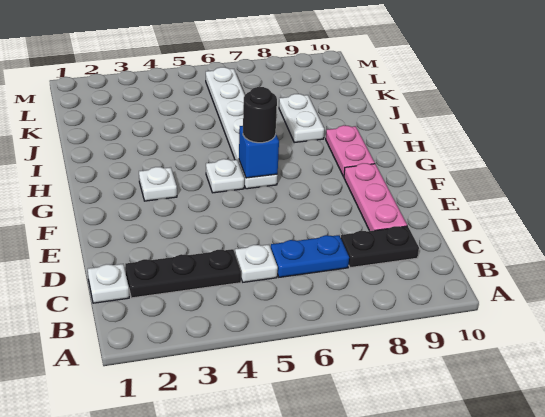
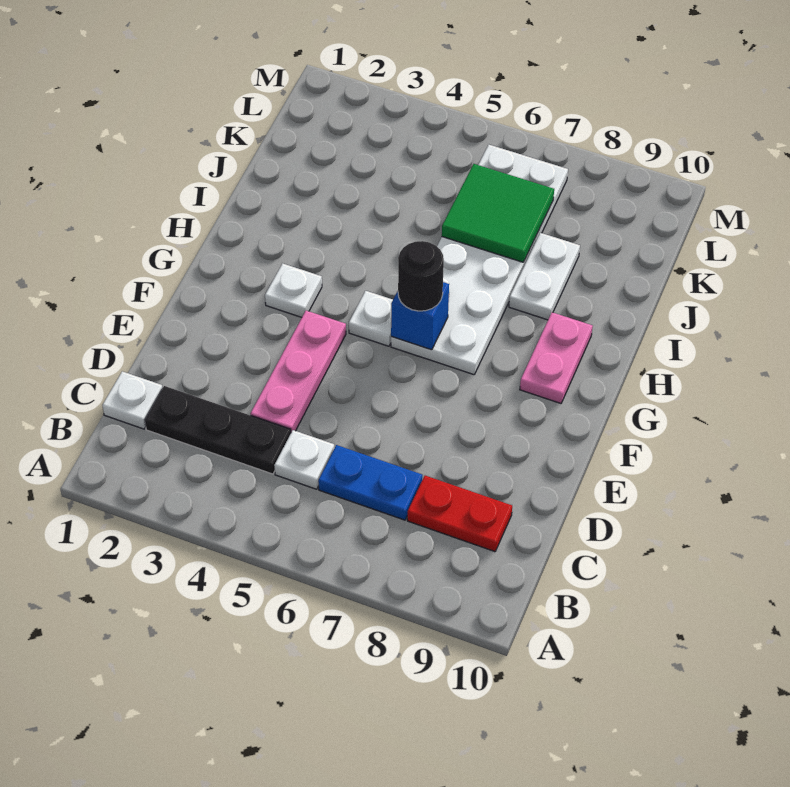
black 1x2 plate [341,226,419,268] -> red 1x2 plate [407,476,512,552]
pink 1x3 plate [344,163,407,231] -> pink 1x3 plate moved to [250,311,346,432]
white 1x6 plate [206,67,278,189] -> white 2x6 plate [391,145,568,375]
none -> green 2x2 tile [442,164,554,262]

